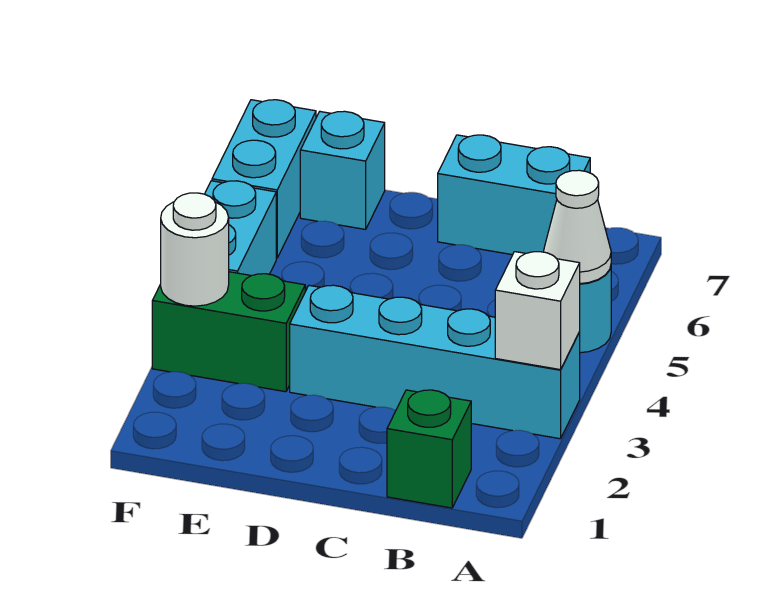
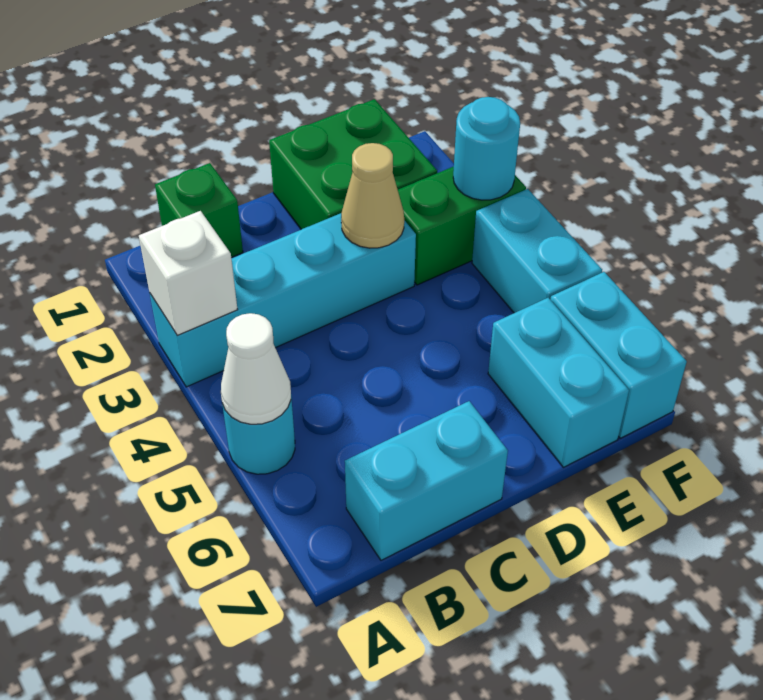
none -> green 2x2 brick [269,99,437,229]
none -> tan 1x1 cone [341,143,404,248]
cyan 1x1 brick [300,111,385,229] -> cyan 1x2 brick [488,298,629,467]
white 1x1 round brick [161,193,229,306] -> cyan 1x1 round brick [453,97,520,200]

